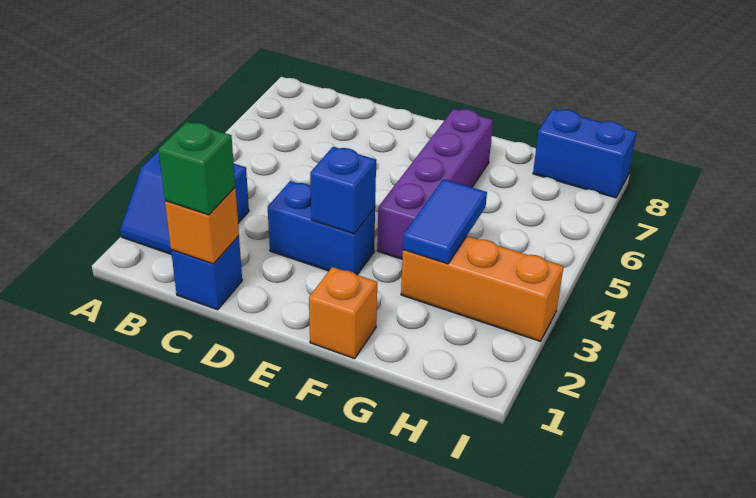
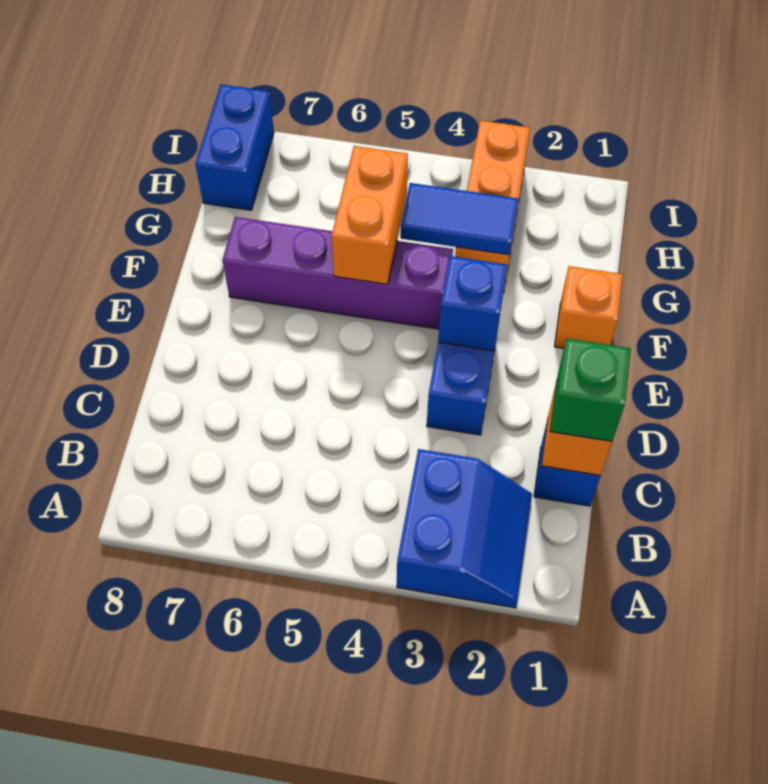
none -> orange 1x2 brick [332,146,408,284]

